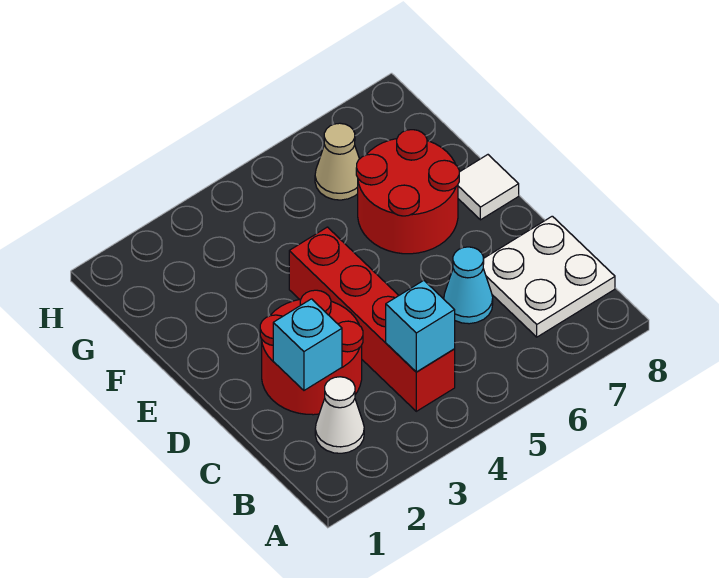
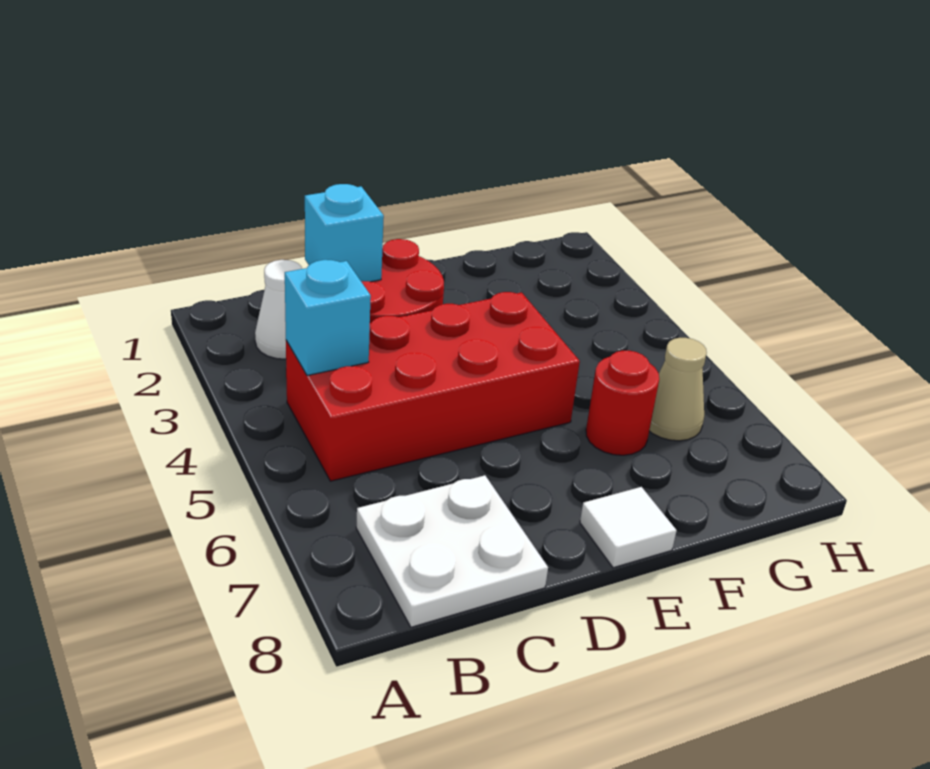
red 1x4 brick [289,227,455,411] -> red 2x4 brick [286,292,580,481]
cyan 1x1 cone [444,247,493,324] -> none
red 2x2 round brick [356,130,459,254] -> red 1x1 round brick [586,351,659,455]

